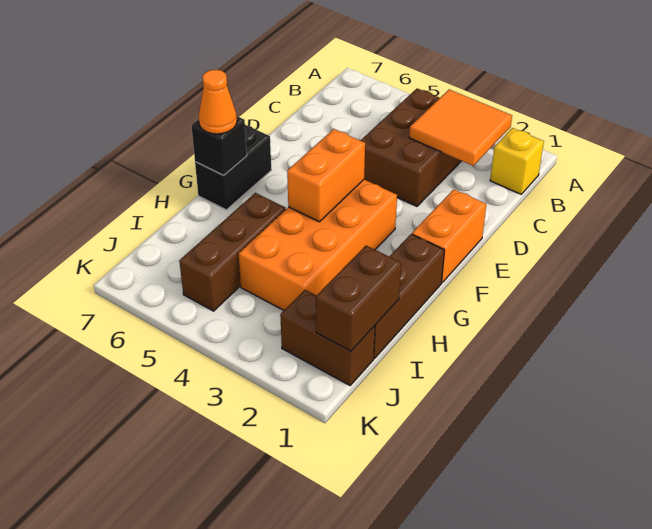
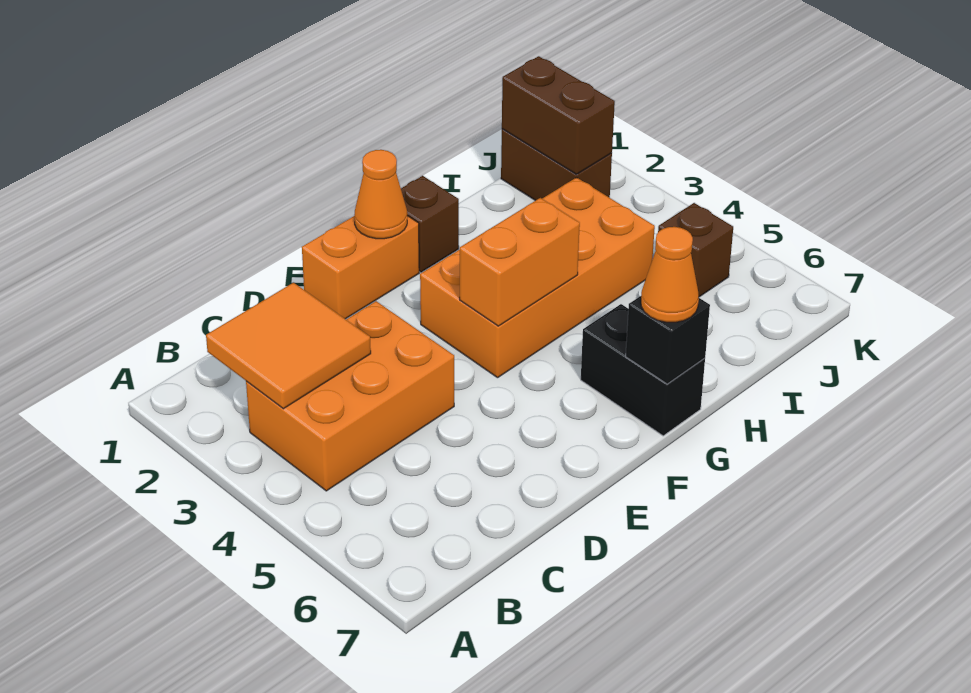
yellow 1x1 brick [490,128,544,194] -> none
brown 2x3 brick [360,89,461,206] -> orange 2x3 brick [246,301,454,491]
none -> orange 1x1 cone [354,150,407,239]
black 1x2 brick [195,125,271,210] -> black 1x2 brick turned to [581,304,705,436]
brown 1x3 brick [374,234,444,358] -> brown 1x1 brick [401,176,459,272]
brown 1x3 brick [179,193,286,311] -> brown 1x1 brick [658,203,733,297]
brown 1x2 brick [316,246,401,351] -> brown 1x2 brick turned to [502,56,615,174]

